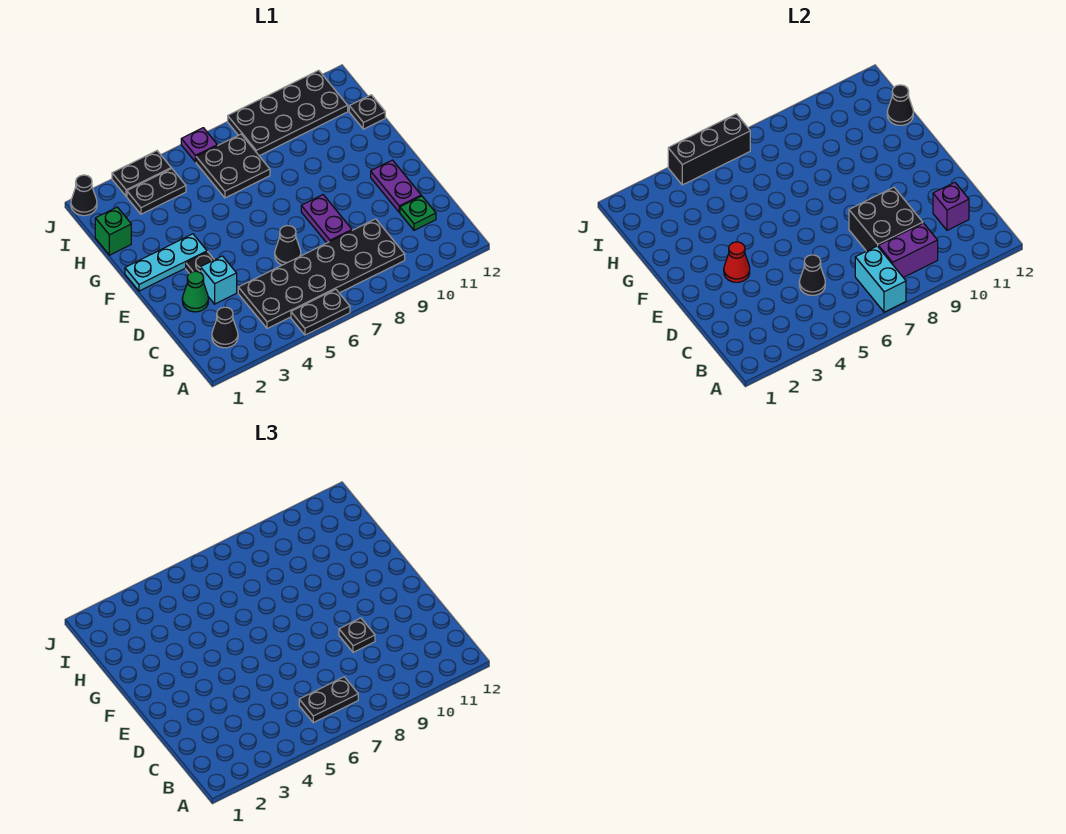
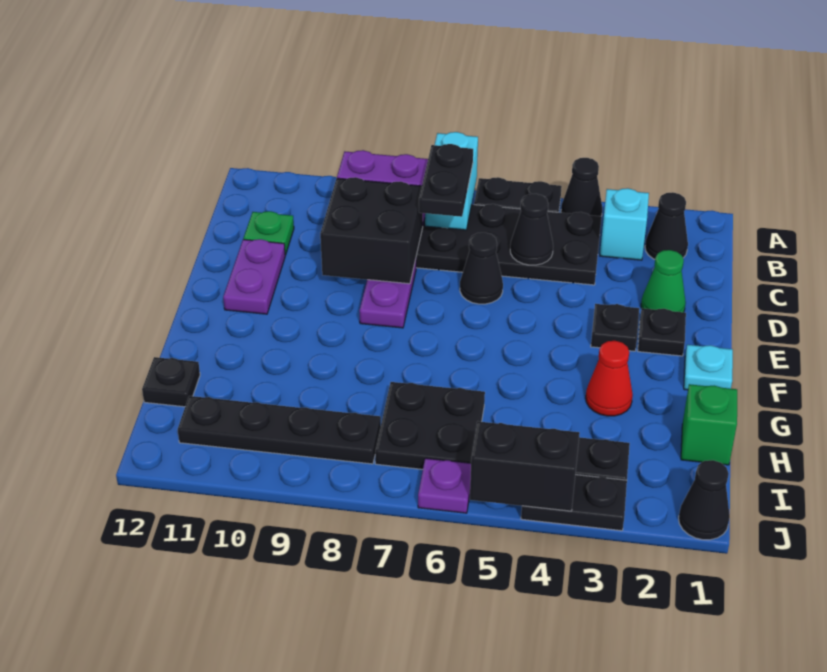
black 1x2 plate [299,677,358,723] -> black 1x2 plate turned to [419,144,473,217]
purple 1x1 brick [933,182,969,230] -> none
cyan 1x1 brick [201,256,237,304] -> cyan 1x1 brick moved to [600,188,649,260]
black 1x1 plate [339,618,375,652] -> black 1x1 plate moved to [638,308,686,356]
red 1x1 cone [724,242,750,282] -> red 1x1 cone moved to [586,341,633,416]
cyan 1x3 plate [125,234,207,291] -> cyan 1x1 plate [684,345,733,390]
black 1x1 cone [887,85,913,125] -> black 1x1 cone moved to [561,158,602,216]
black 2x4 plate [228,70,348,156] -> black 1x4 plate [178,396,381,464]
black 1x3 brick [668,114,750,185] -> black 1x2 brick [470,421,580,511]

